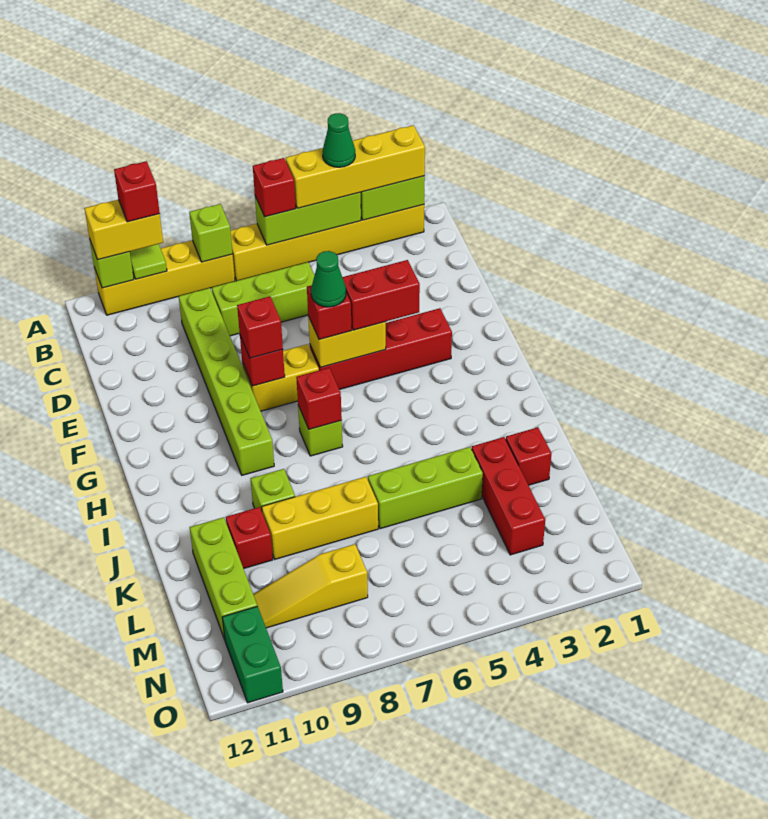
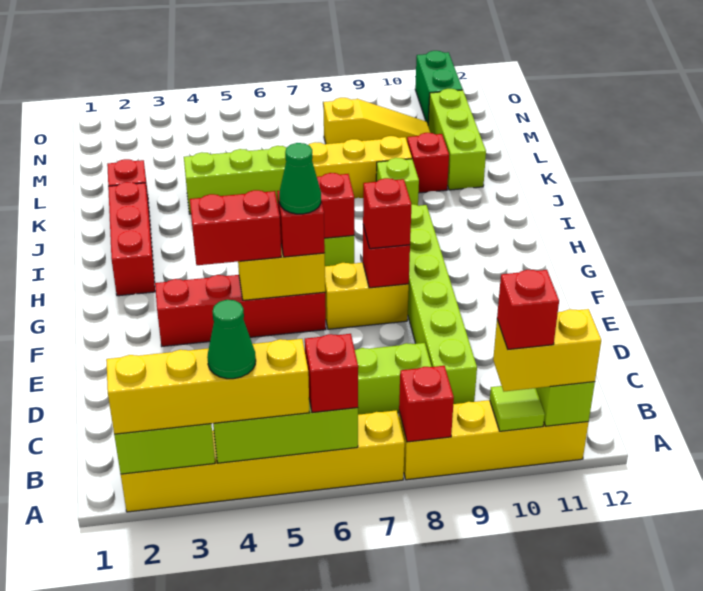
lime 1x1 brick [189,204,233,262] -> red 1x1 brick [399,366,454,442]
red 1x3 brick [472,437,545,555] -> red 1x3 brick moved to [108,182,155,296]

